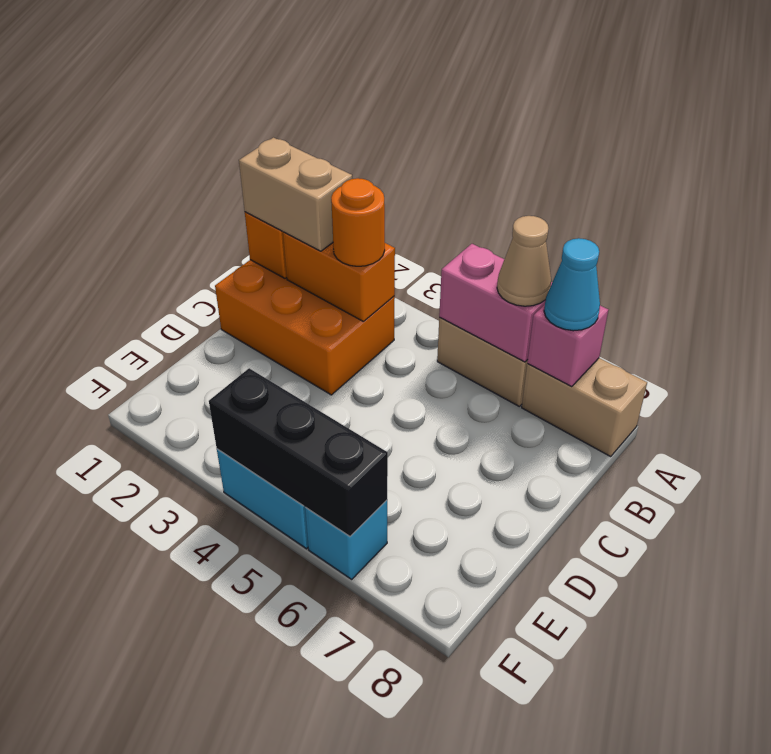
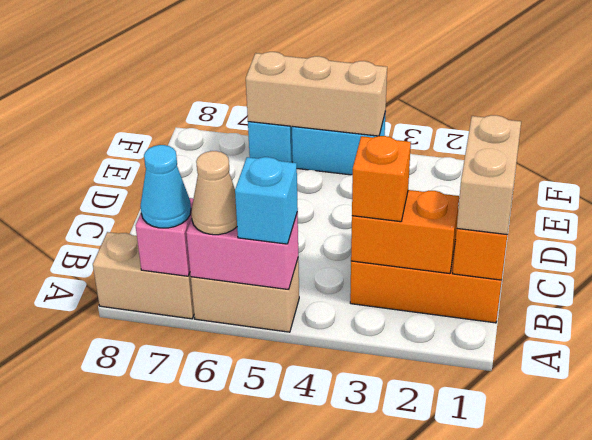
none -> cyan 1x1 brick [235,157,298,244]
tan 1x2 brick [239,138,352,251] -> tan 1x2 brick turned to [457,115,521,235]
orange 1x1 round brick [331,178,385,266] -> orange 1x1 brick [352,136,411,222]
black 1x3 brick [209,368,388,536] -> tan 1x3 brick [246,52,387,136]

